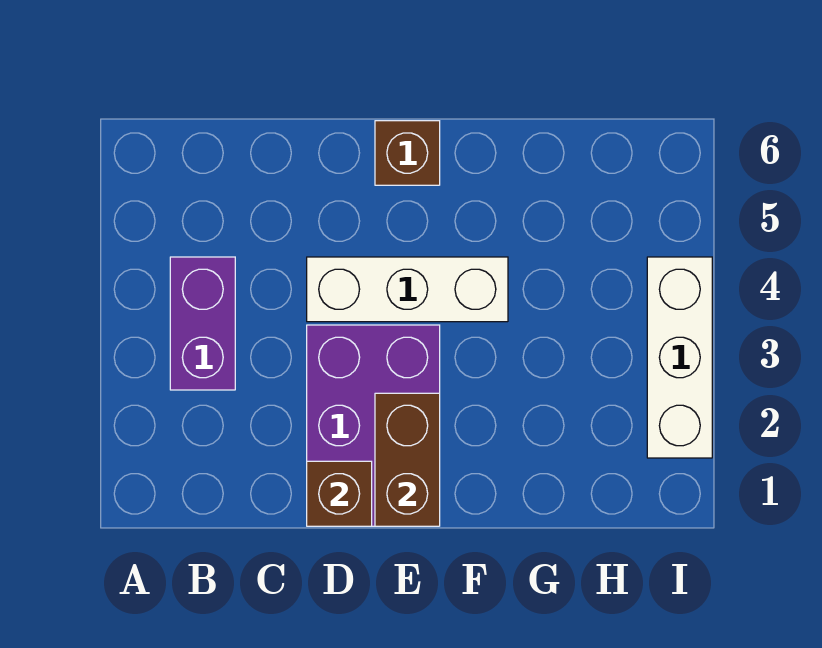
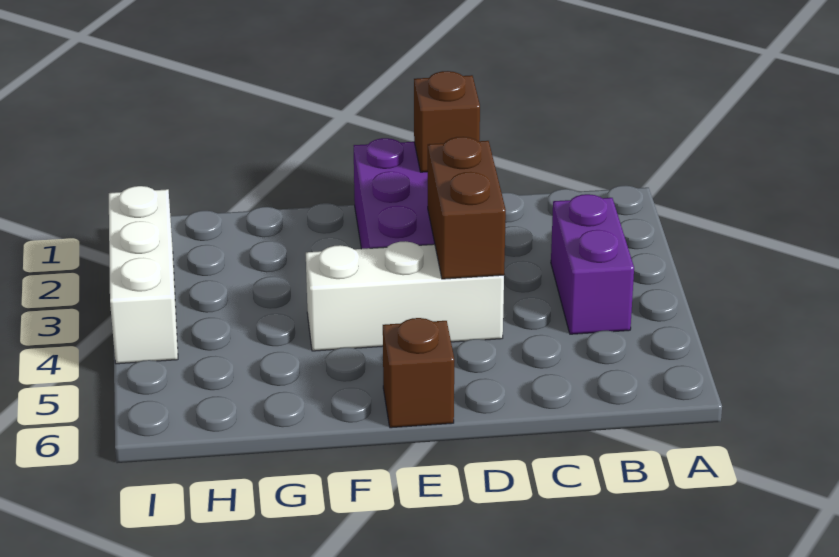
brown 1x2 brick [375,393,440,526] -> brown 1x2 brick moved to [428,137,506,279]

